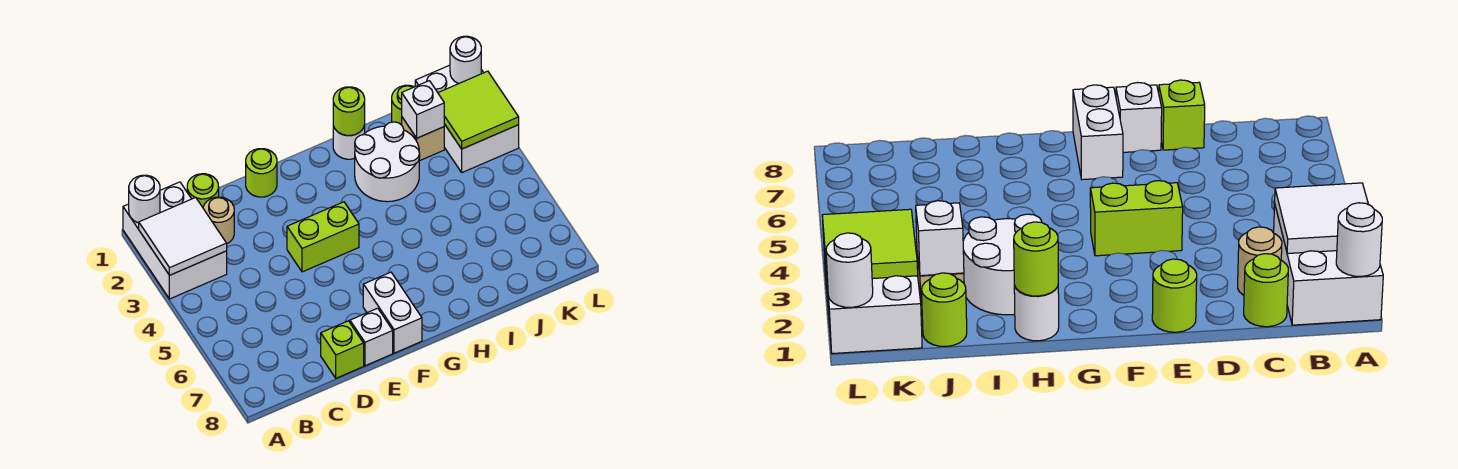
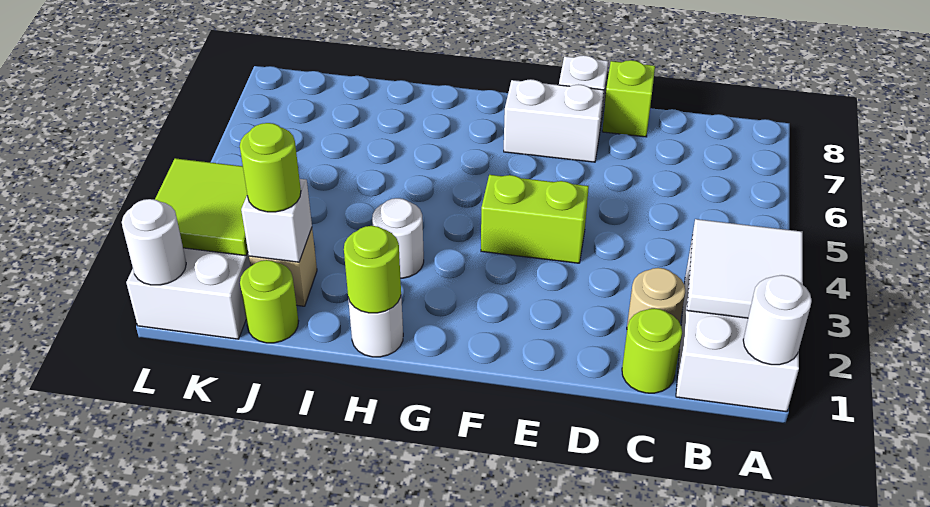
lime 1x1 round brick [246,149,277,197] -> lime 1x1 round brick moved to [240,123,301,212]
white 1x2 brick [363,272,422,353] -> white 1x2 brick turned to [504,79,604,162]
white 2x2 round brick [355,122,420,202] -> white 1x1 round brick [372,198,424,278]

